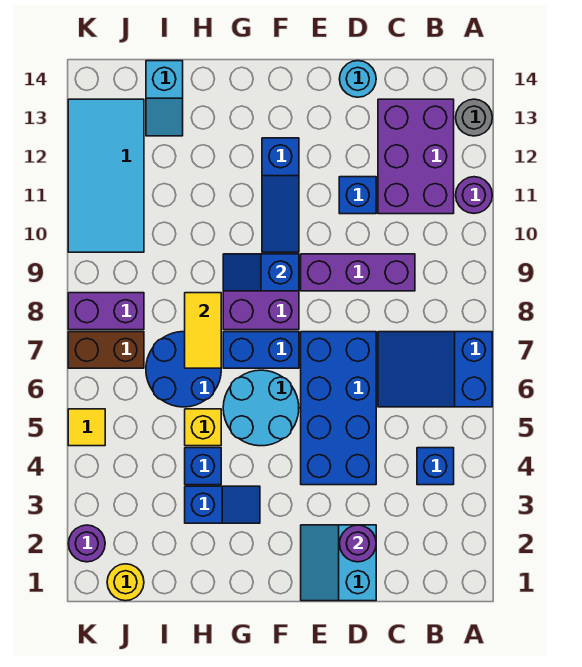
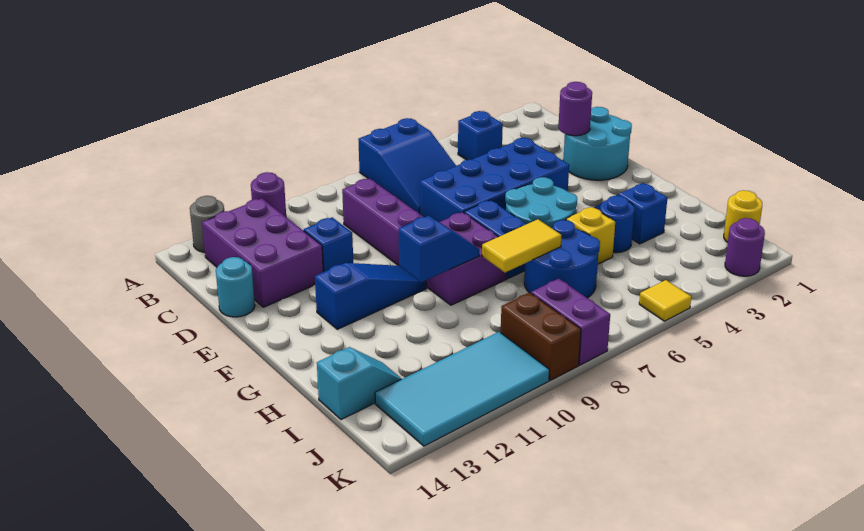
purple 2x3 brick [378,99,454,214] -> purple 2x3 brick turned to [202,198,323,307]
cyan 2x2 slope [301,525,376,601] -> cyan 2x2 round brick [563,107,632,180]
blue 1x2 slope [223,254,299,291] -> blue 1x2 slope turned to [399,216,480,282]
blue 1x1 brick [185,448,221,485] -> blue 1x1 round brick [600,196,634,253]
brown 1x2 brick [68,332,144,368] -> brown 1x2 brick moved to [501,293,581,380]

